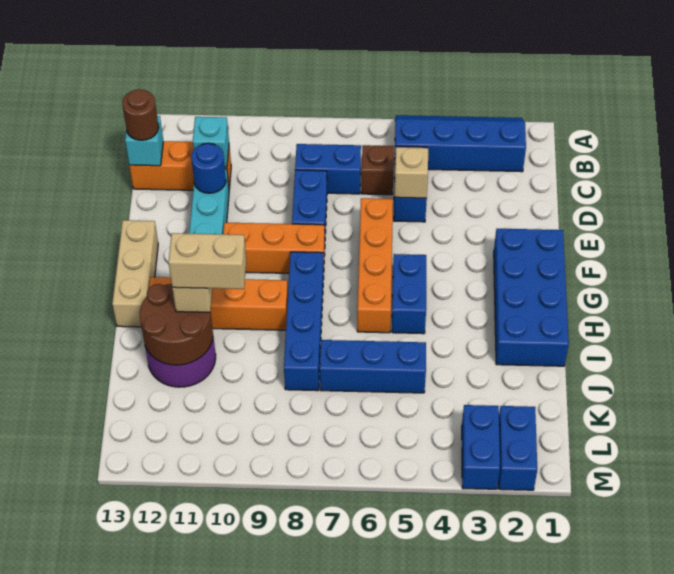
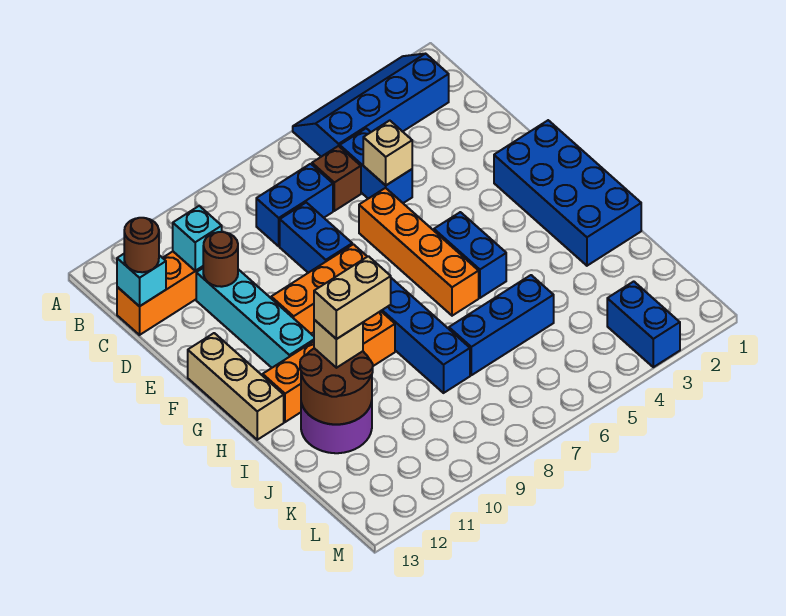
blue 1x1 round brick [191,143,226,193] -> brown 1x1 round brick [203,232,238,287]
blue 1x2 brick [499,406,537,490] -> none

